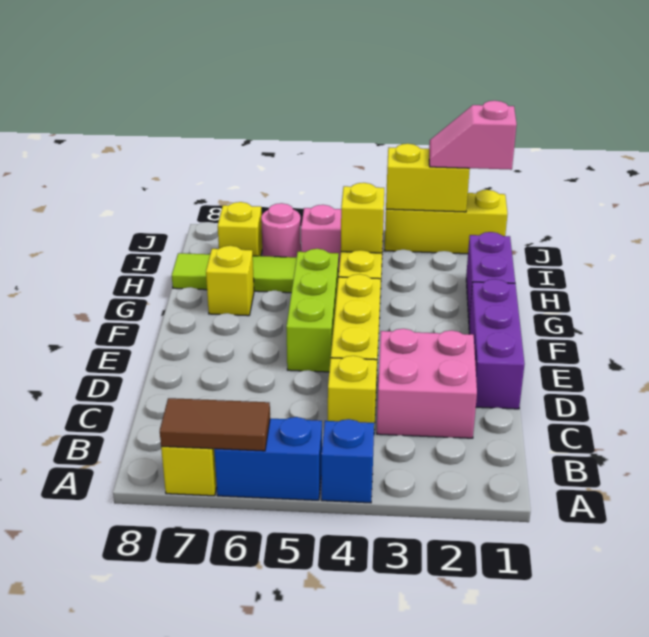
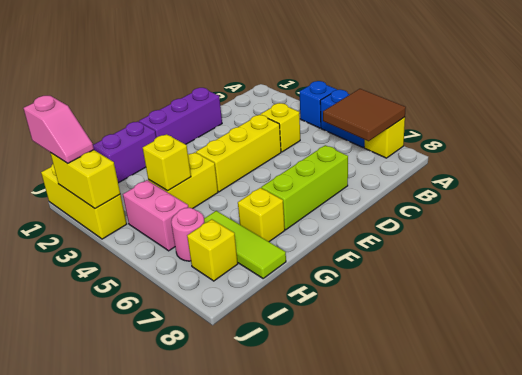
brown 1x2 tile [160,398,270,451] -> brown 2x2 tile [323,89,406,141]
pink 2x2 brick [377,329,477,438] -> none
lime 1x3 brick [286,249,339,372] -> lime 1x3 brick moved to [261,145,348,230]

